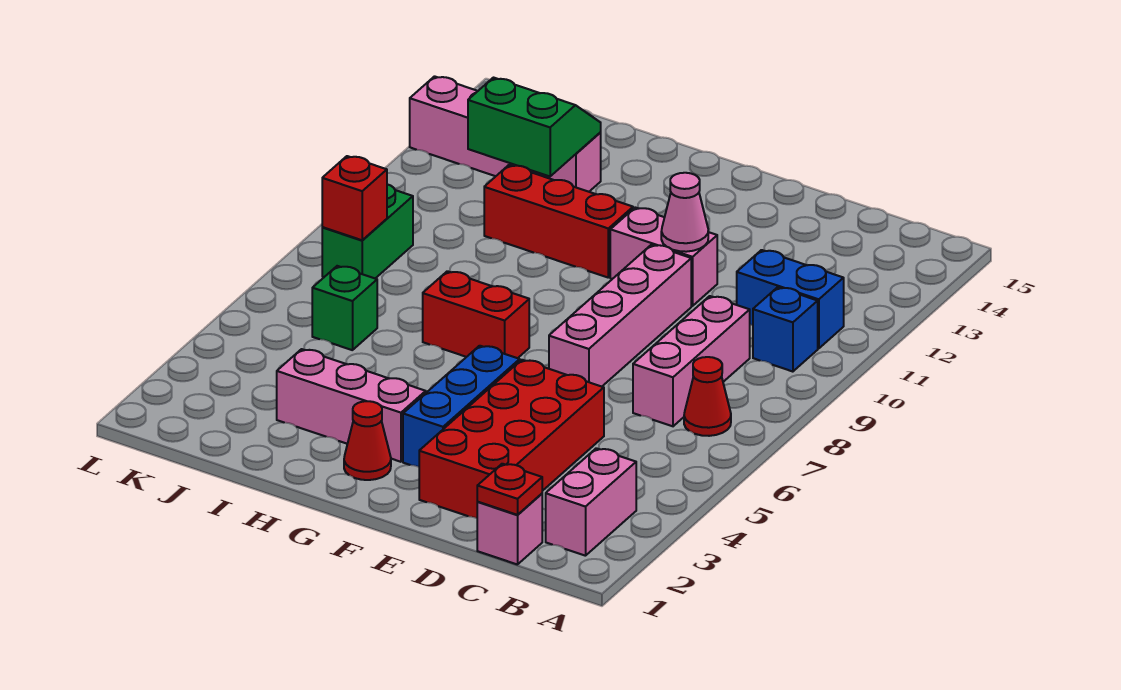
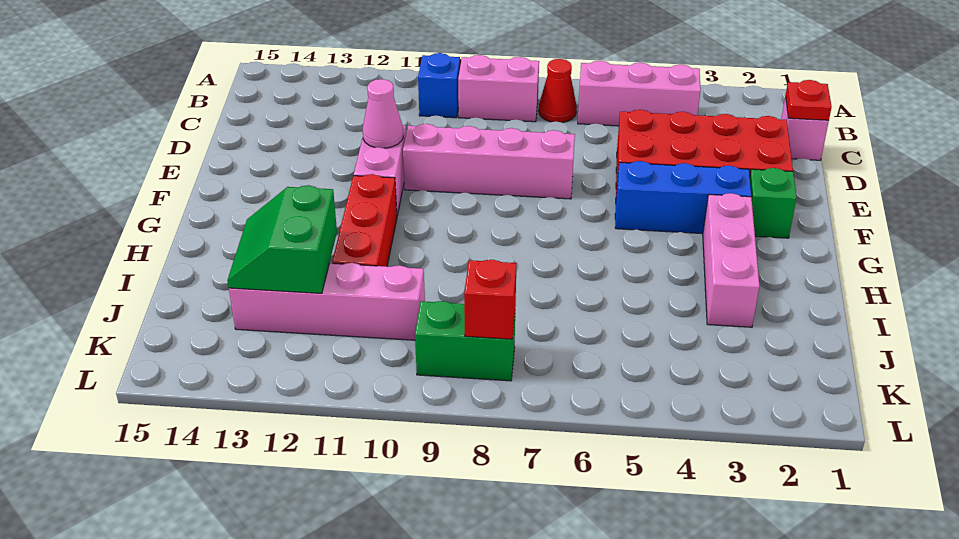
pink 1x2 brick [546,448,636,556] -> pink 1x2 brick moved to [458,55,539,122]
blue 1x2 brick [737,250,844,349] -> none
pink 1x3 brick [633,296,750,426] -> pink 1x3 brick moved to [578,61,701,126]
red 1x1 cone [344,401,391,480] -> none
red 1x2 brick [423,271,529,358] -> none
pink 1x4 brick [410,76,601,192] -> pink 1x4 brick turned to [229,263,425,340]
green 1x1 brick [312,266,377,350] -> green 1x1 brick moved to [750,168,797,238]

